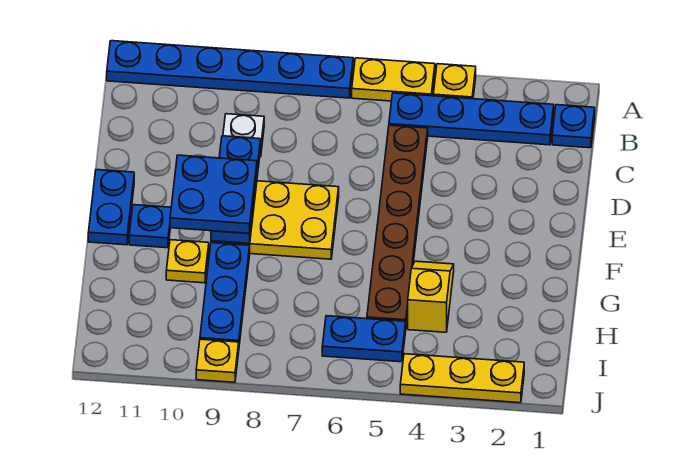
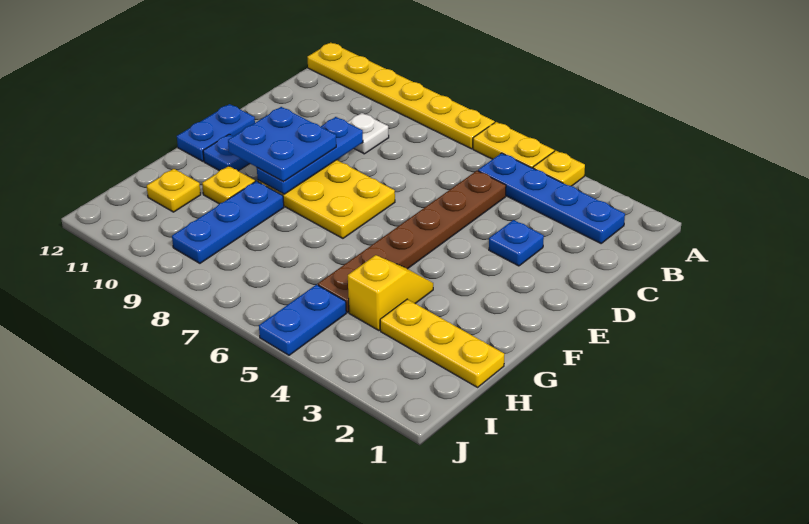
blue 1x6 plate [107,41,353,98] -> yellow 1x6 plate [307,43,495,149]
blue 1x1 plate [552,105,595,148] -> blue 1x1 plate moved to [489,220,544,266]
blue 1x2 plate [322,316,406,362] -> blue 1x2 plate turned to [259,285,346,355]
yellow 1x3 plate [400,354,524,403] -> yellow 1x3 plate moved to [380,299,504,387]
yellow 1x1 plate [196,339,239,382] -> yellow 1x1 plate moved to [147,169,201,212]

